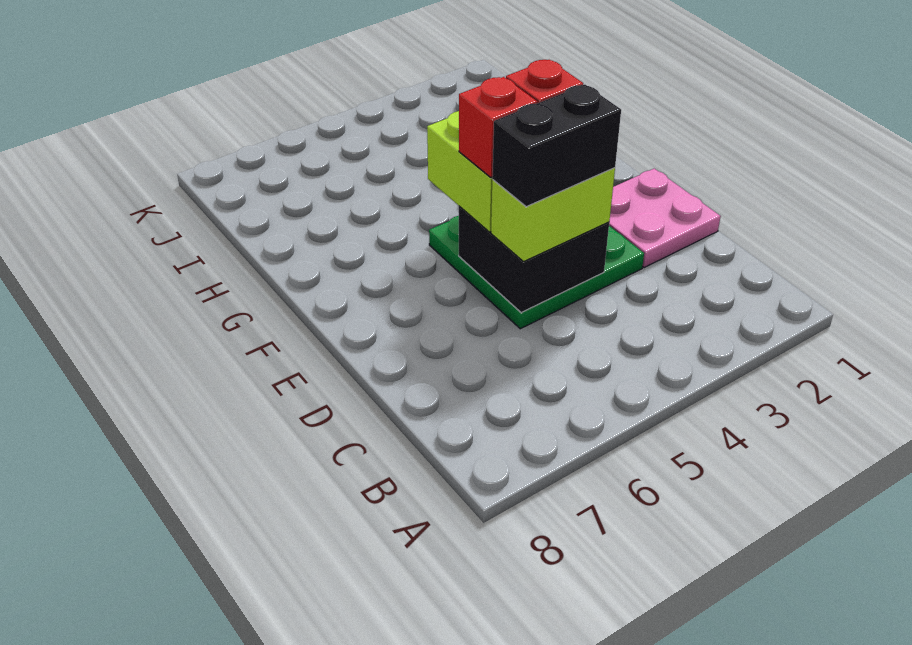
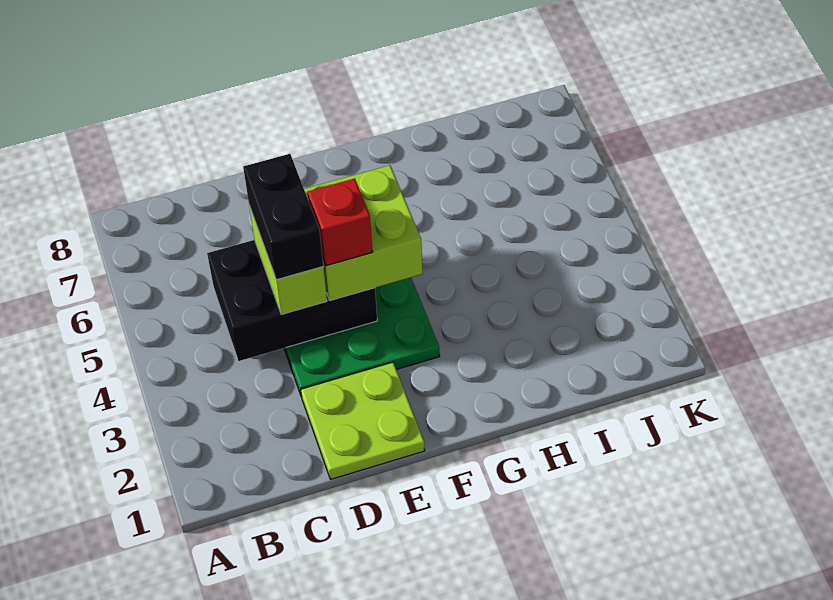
pink 2x2 plate [609,168,721,268] -> lime 2x2 plate [301,362,425,479]
black 2x2 brick [459,206,609,313] -> black 2x3 brick [207,240,377,361]
red 1x1 brick [459,77,537,177] -> none

